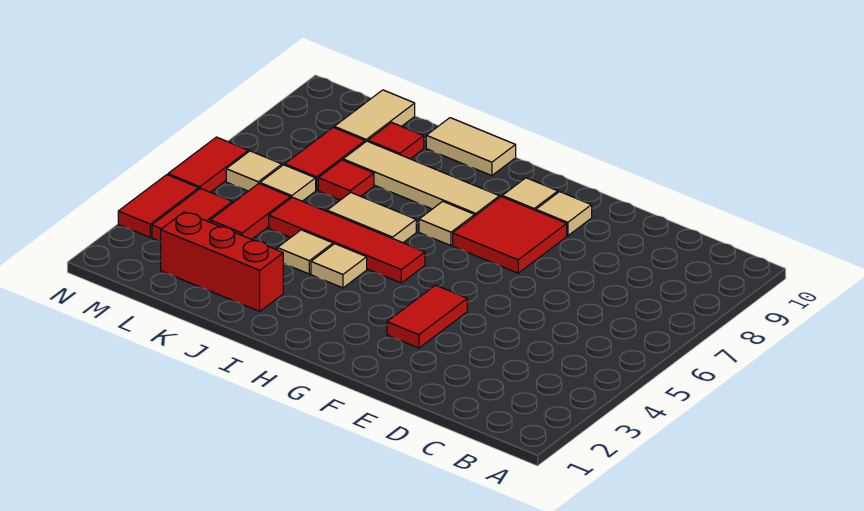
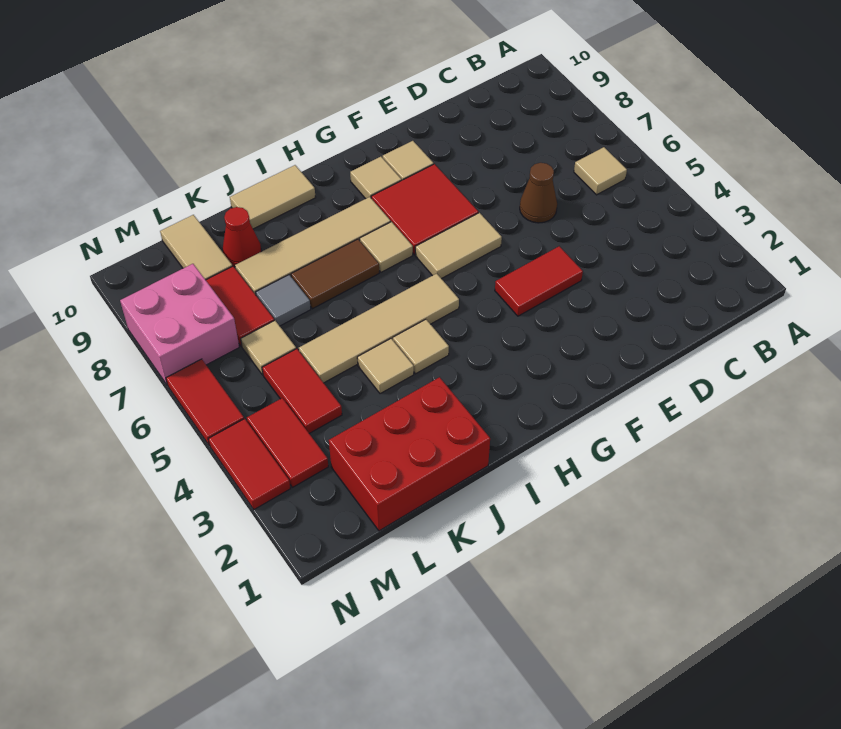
none -> brown 1x1 cone [520,163,557,223]
red 1x2 tile [387,285,467,348] -> red 1x2 tile turned to [495,246,583,316]
red 1x4 tile [269,197,425,283] -> tan 1x4 tile [299,274,459,383]
tan 1x2 tile [327,192,416,243] -> tan 1x2 tile moved to [415,213,502,279]
none -> brown 1x2 tile [291,239,379,309]
red 1x3 brick [161,212,283,311] -> red 2x3 brick [329,377,490,531]
red 1x1 tile [318,160,374,200] -> grey 1x1 tile [256,275,311,326]
red 1x1 tile [368,122,424,159] -> red 1x1 cone [223,207,261,267]
tan 1x1 tile [226,151,282,191] -> tan 1x1 tile moved to [574,147,627,195]
none -> pink 2x2 brick [120,264,239,386]

